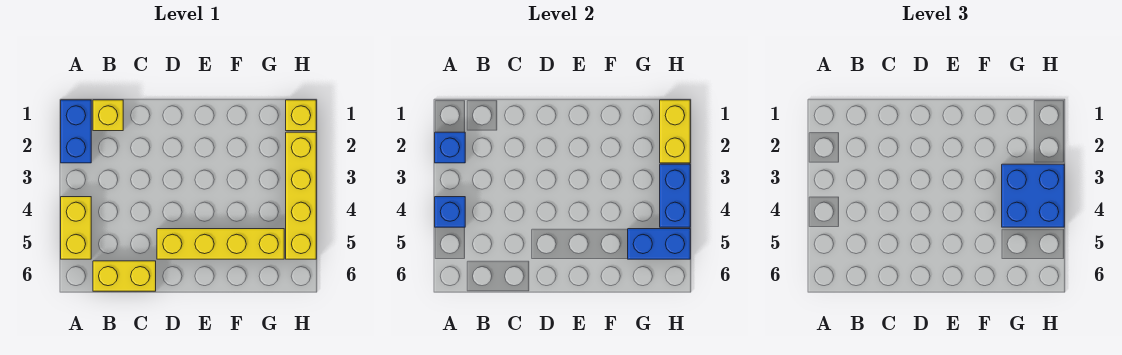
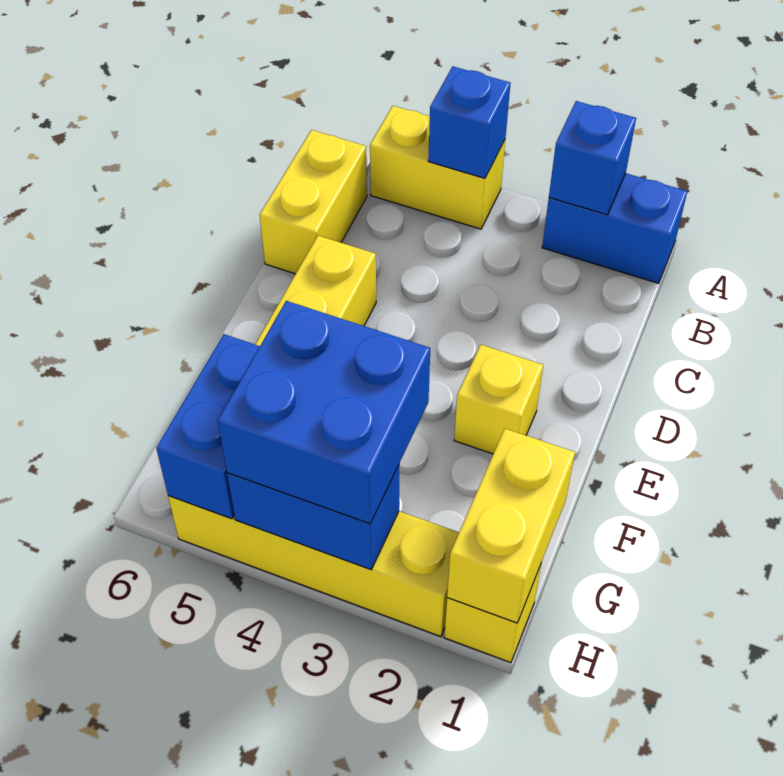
yellow 1x1 brick [93,100,123,131] -> yellow 1x1 brick moved to [454,345,543,454]
yellow 1x2 brick [660,100,690,163] -> yellow 1x2 brick turned to [447,429,575,623]

